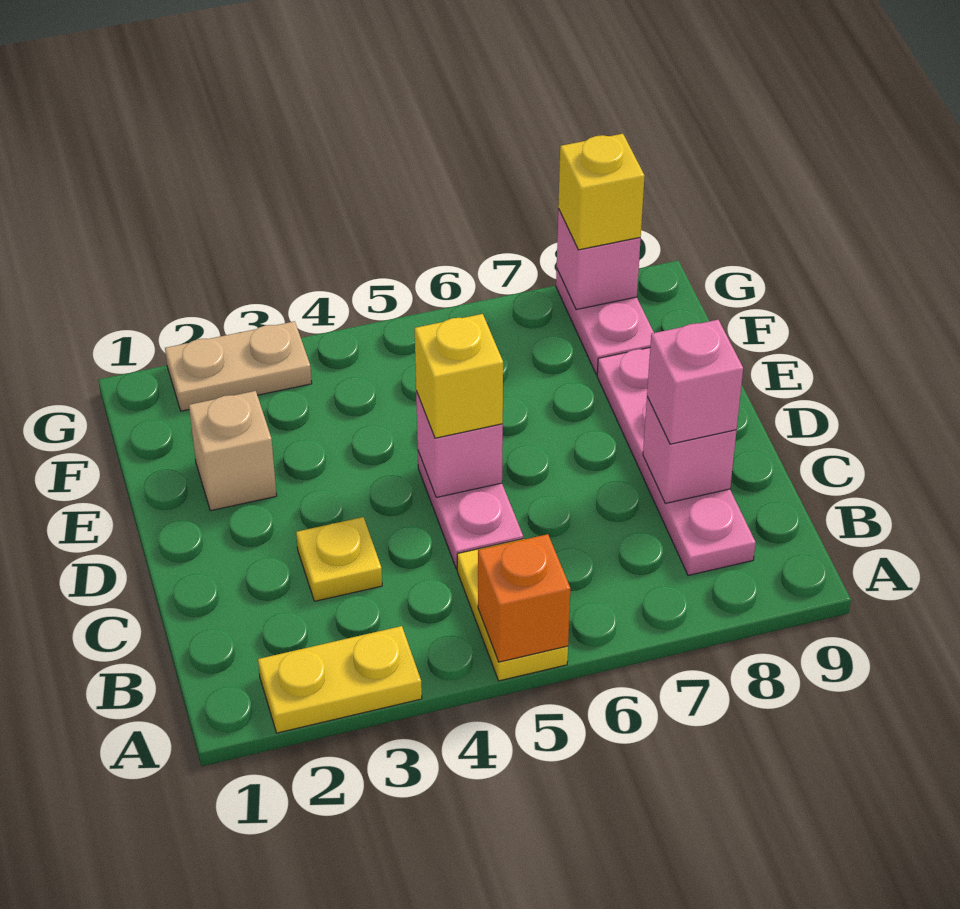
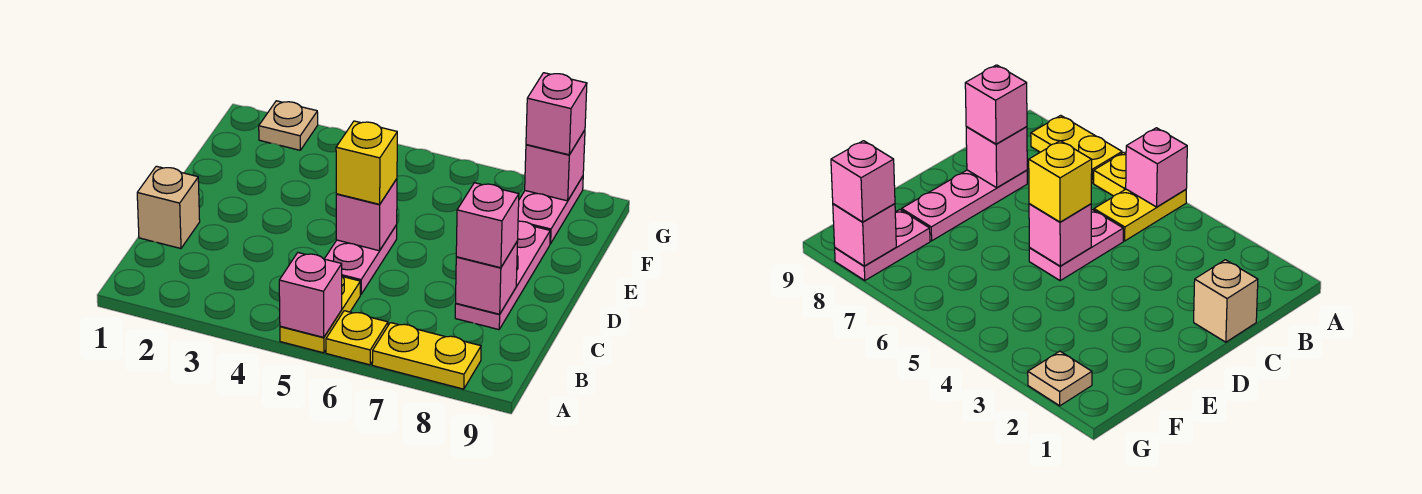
yellow 1x2 plate [258,626,422,733] -> yellow 1x2 plate moved to [372,323,481,389]
orange 1x1 brick [478,534,570,662] -> pink 1x1 brick [279,253,342,337]
pink 1x4 plate [597,348,756,575] -> pink 1x3 plate [455,221,550,330]
yellow 1x1 plate [296,517,382,601] -> yellow 1x1 plate moved to [326,311,388,365]
tan 1x1 brick [189,391,277,511] -> tan 1x1 brick moved to [137,166,200,248]
tan 1x2 plate [165,321,312,411] -> tan 1x1 plate [259,101,318,150]
yellow 1x1 brick [558,134,645,250] -> pink 1x1 brick [526,73,587,155]

